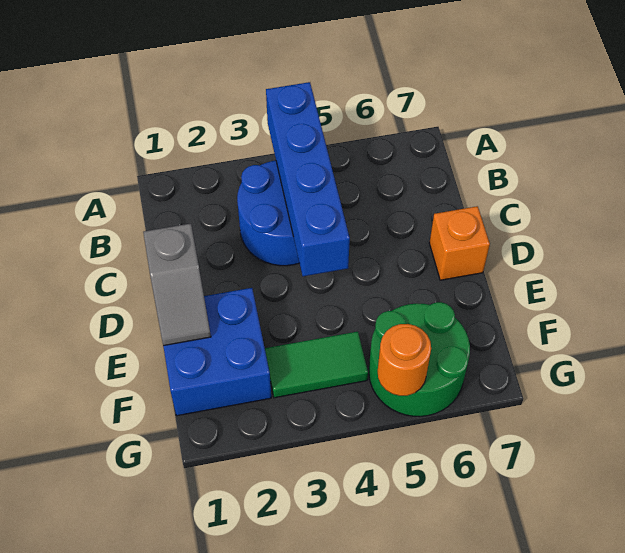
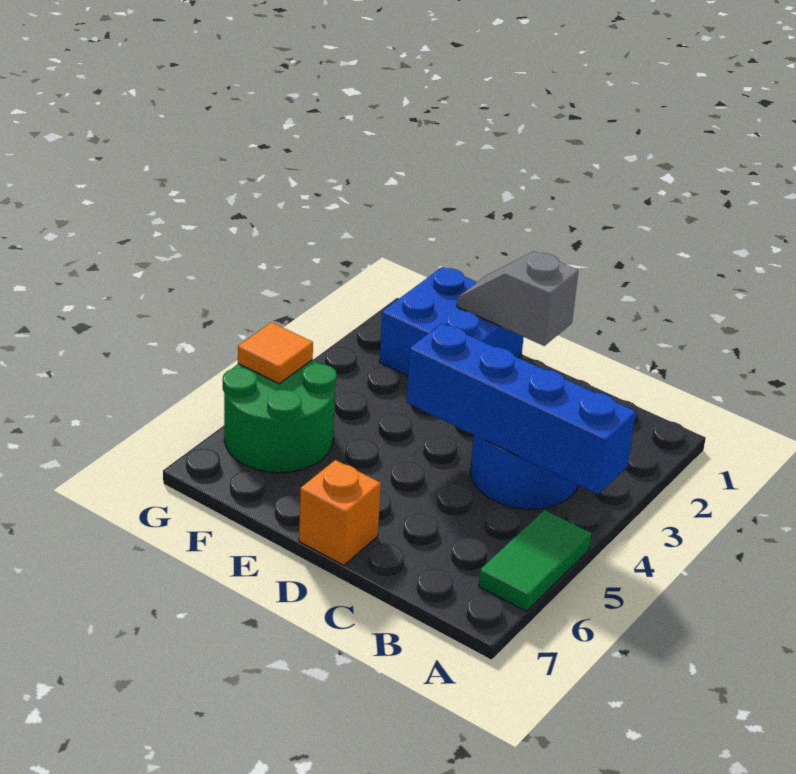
green 1x2 tile [265,332,368,398] -> green 1x2 tile moved to [479,510,592,611]
orange 1x1 round brick [378,324,431,396] -> orange 1x1 tile [238,322,313,384]

